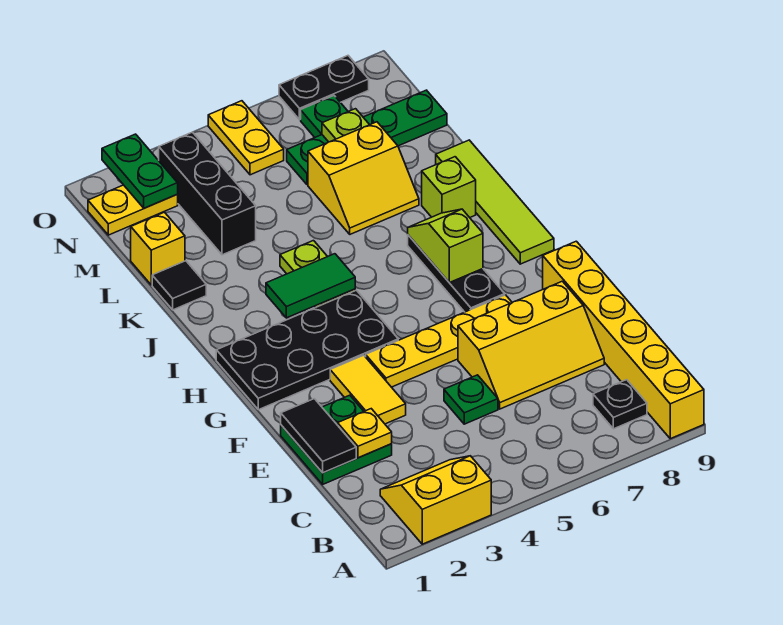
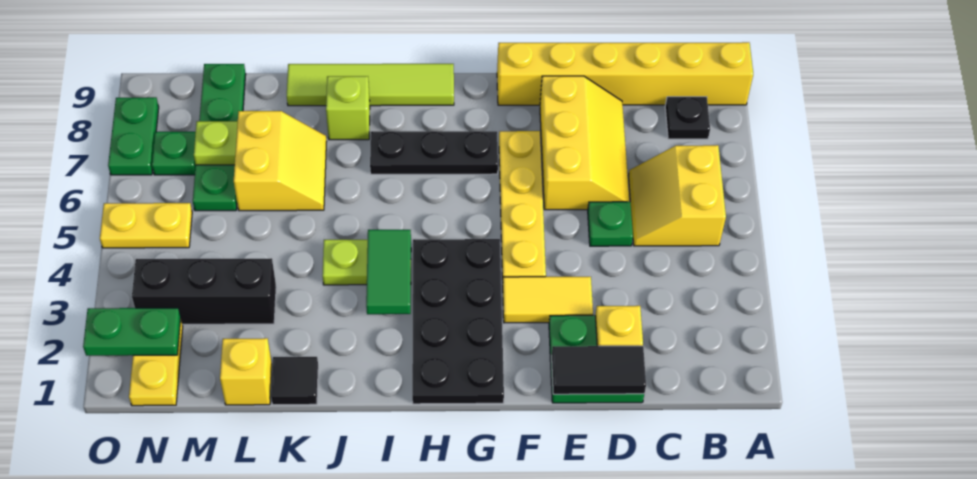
yellow 2x2 slope [380,456,491,544] -> yellow 2x2 slope moved to [629,145,726,246]
lime 1x2 slope [408,209,483,283] -> none
black 1x2 plate [279,56,369,120] -> green 1x2 plate [108,97,159,175]

